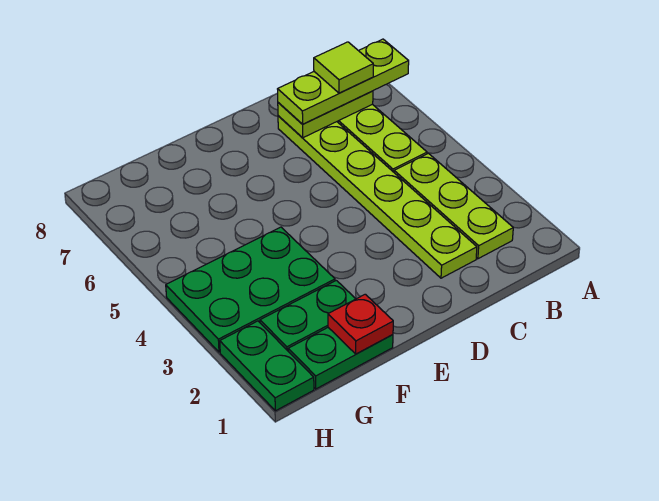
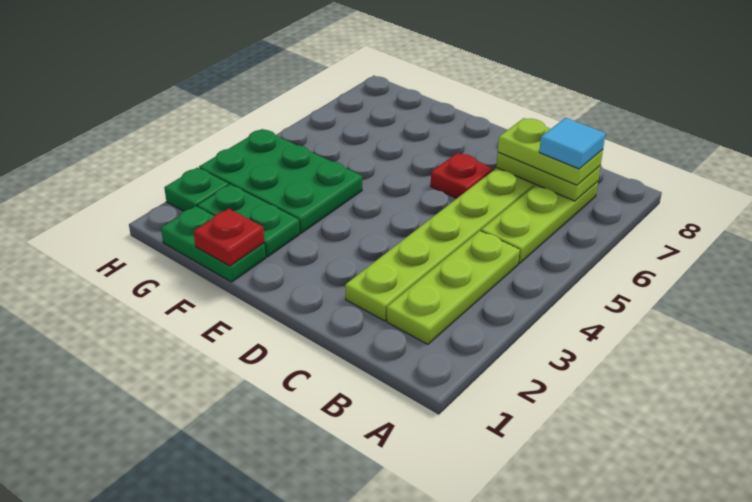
lime 1x3 plate [278,39,409,124] -> lime 1x2 plate [498,118,603,185]
lime 1x1 tile [314,42,373,93] -> cyan 1x1 tile [539,118,606,169]
none -> red 1x1 plate [431,153,493,198]
green 1x2 plate [220,321,314,411] -> green 1x1 plate [164,168,229,211]

